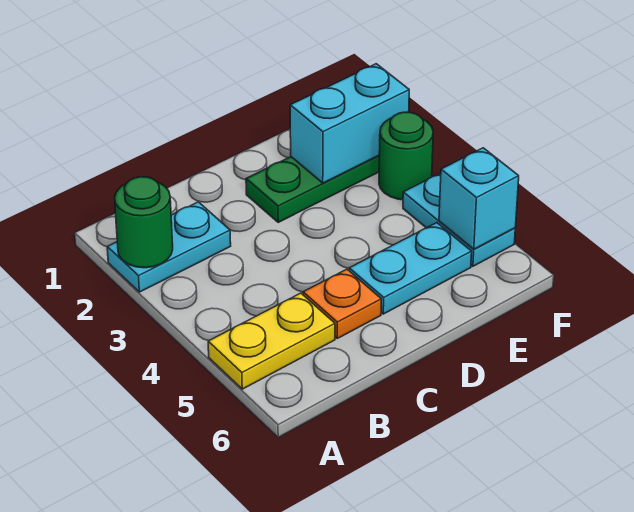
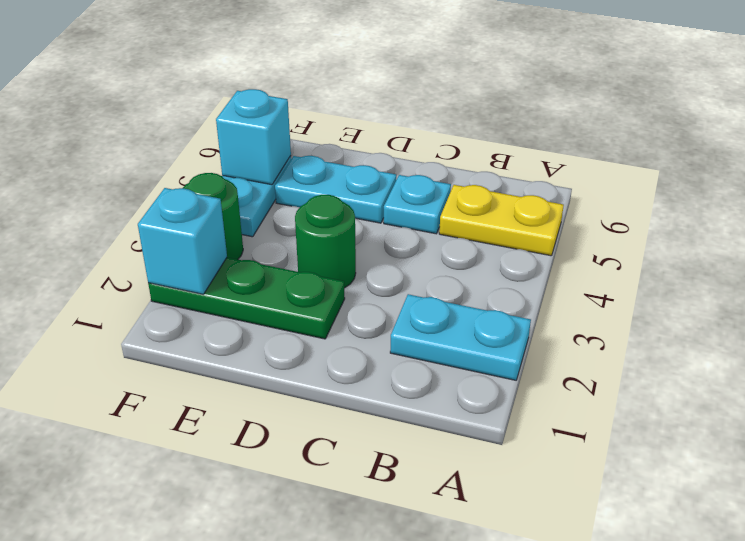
green 1x1 round brick [115,177,173,268] -> green 1x1 round brick moved to [295,195,356,288]
orange 1x1 plate [303,269,381,338] -> cyan 1x1 plate [384,175,451,234]
cyan 1x2 brick [290,64,409,183] -> cyan 1x1 brick [138,188,227,294]

